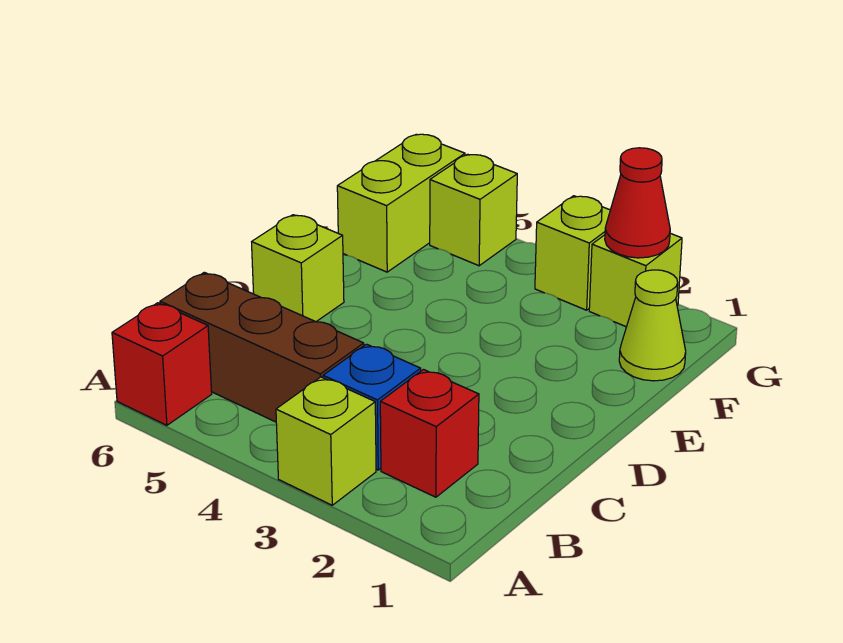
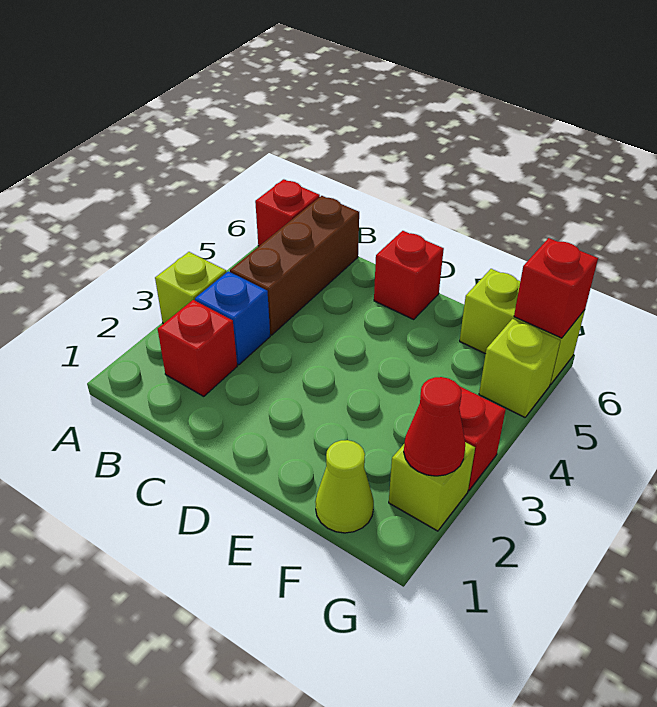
lime 1x1 brick [252,215,344,322] -> red 1x1 brick [374,231,444,319]
lime 1x1 brick [535,196,610,310] -> red 1x1 brick [459,386,506,490]
none -> red 1x1 brick [514,238,598,338]

